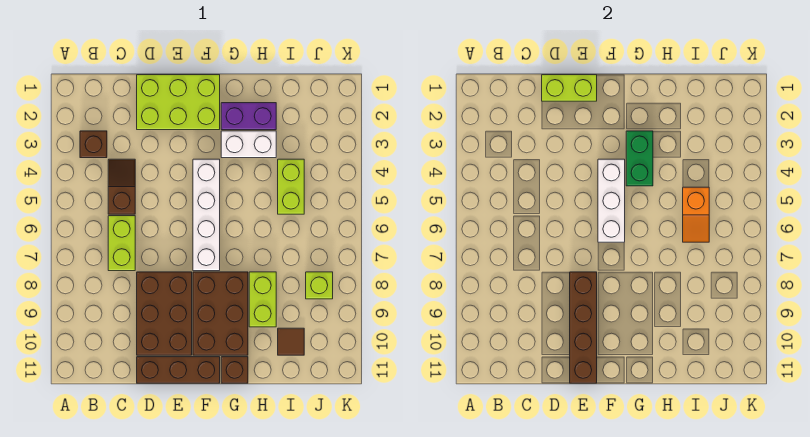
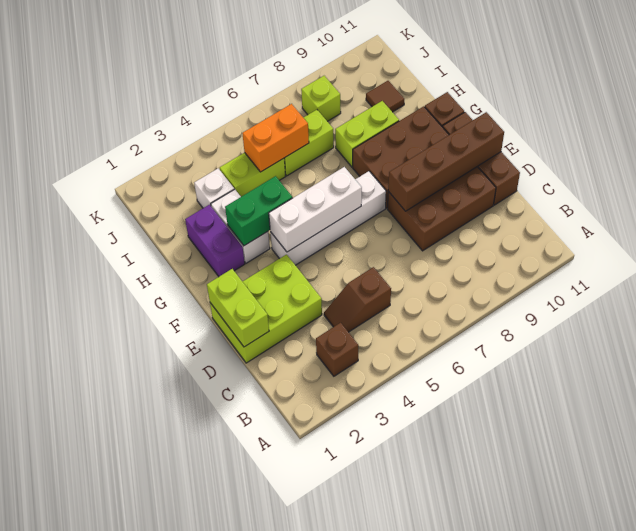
lime 1x2 brick [108,216,135,271] -> lime 1x2 brick moved to [284,110,334,176]
lime 2x3 brick [137,75,220,130] -> lime 2x3 brick turned to [210,255,322,363]
none -> white 1x1 brick [194,169,234,208]
orange 1x2 slope [683,187,709,242] -> orange 1x2 brick [242,104,309,172]

